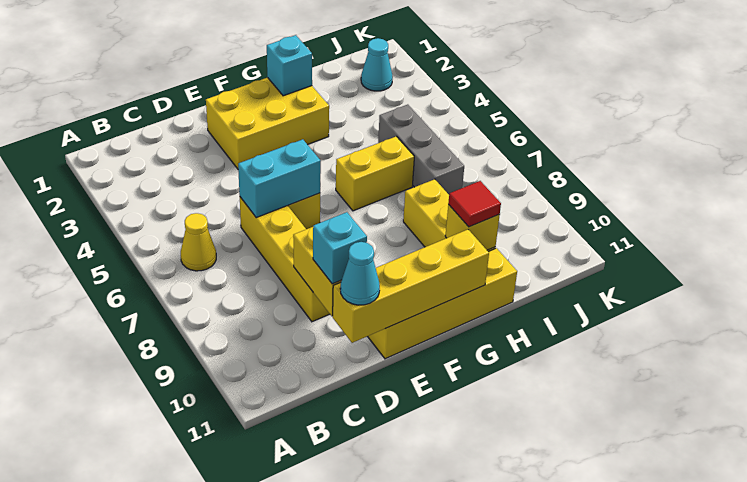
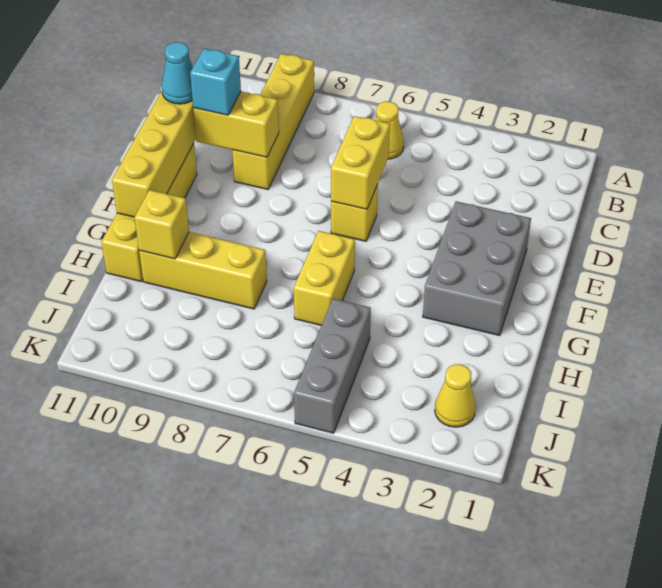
yellow 1x4 brick [240,197,329,322] -> yellow 1x4 brick turned to [232,54,314,189]
cyan 1x2 brick [238,139,321,218] -> yellow 1x2 brick [331,116,390,209]
yellow 2x3 brick [206,78,329,169] -> grey 2x3 brick [423,201,531,336]
cyan 1x1 brick [267,35,312,96] -> none
red 1x1 tile [448,181,501,227] -> none
grey 1x3 brick [378,105,464,194] -> grey 1x3 brick turned to [294,299,371,433]
cyan 1x1 cone [361,38,393,91] -> yellow 1x1 cone [435,364,476,427]

